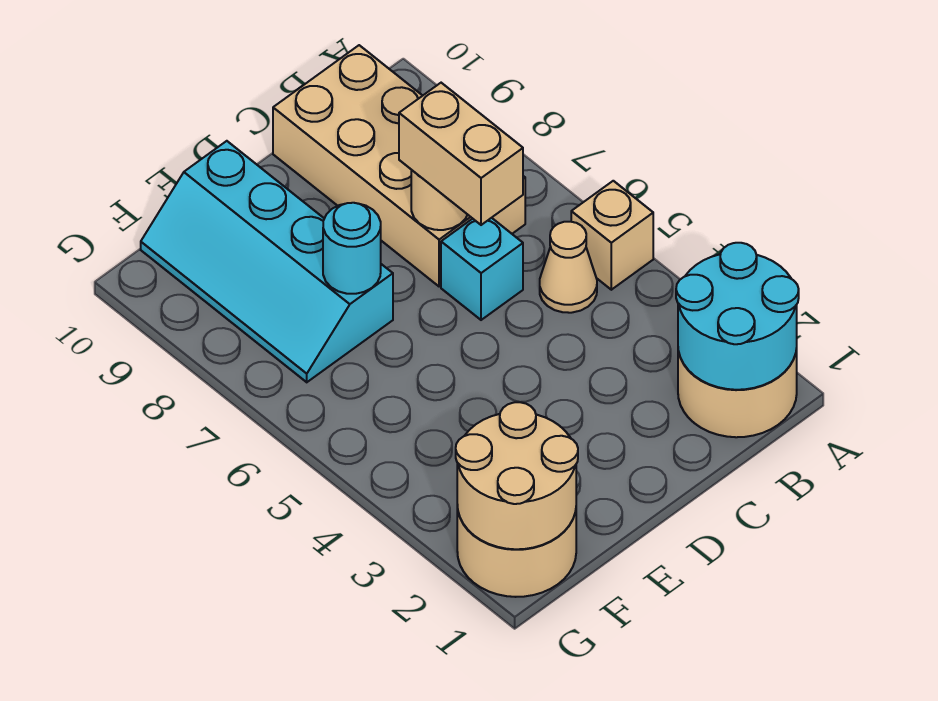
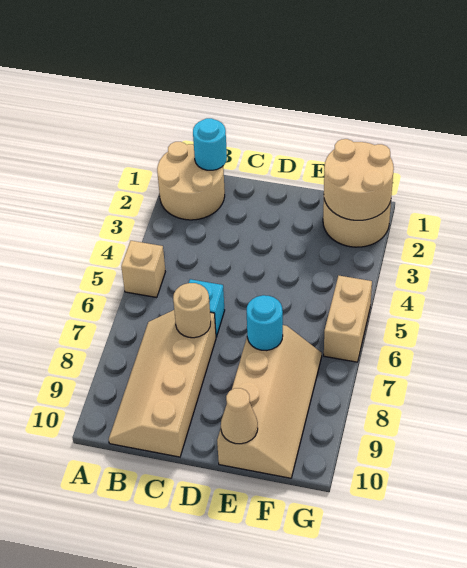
cyan 2x2 round brick [676,243,799,390] -> cyan 1x1 round brick [193,118,227,170]
tan 1x1 cone [540,222,597,313] -> tan 1x1 cone moved to [221,388,258,444]
tan 2x4 brick [273,45,525,287] -> tan 2x4 slope [109,310,216,457]
tan 1x2 brick [399,83,523,225] -> tan 1x2 brick moved to [324,276,372,362]
cyan 2x4 slope [141,141,393,382] -> tan 2x4 slope [217,325,322,478]

